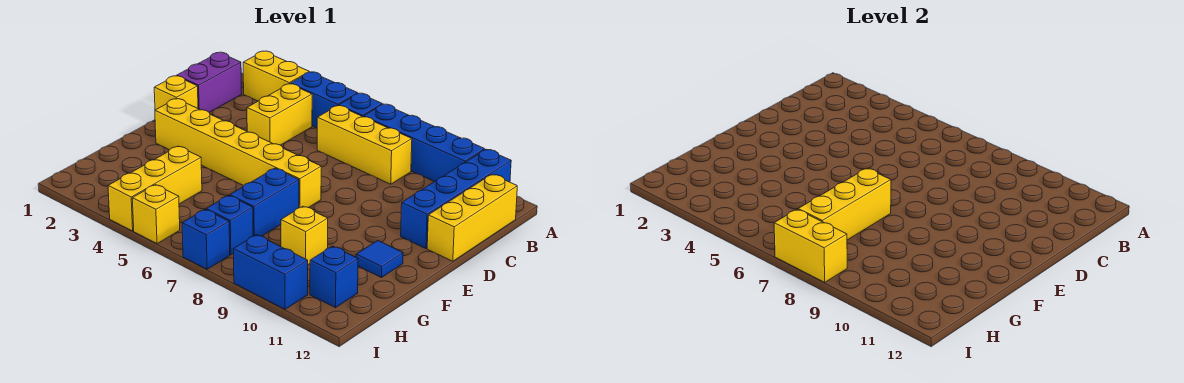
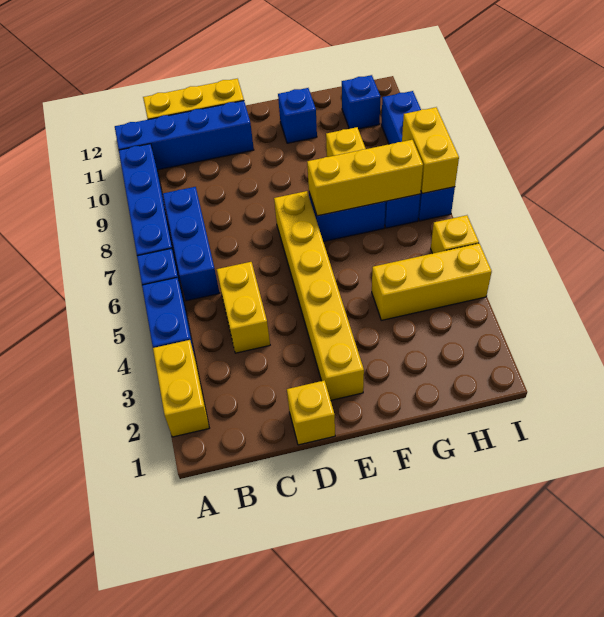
purple 1x2 brick [177,52,242,112] -> none
yellow 1x2 brick [247,84,312,145] -> yellow 1x2 brick turned to [217,262,270,353]
yellow 1x3 brick [317,106,412,184] -> blue 1x3 brick [163,187,219,301]
blue 1x1 tile [356,241,403,278] -> blue 1x1 brick [278,88,317,143]

